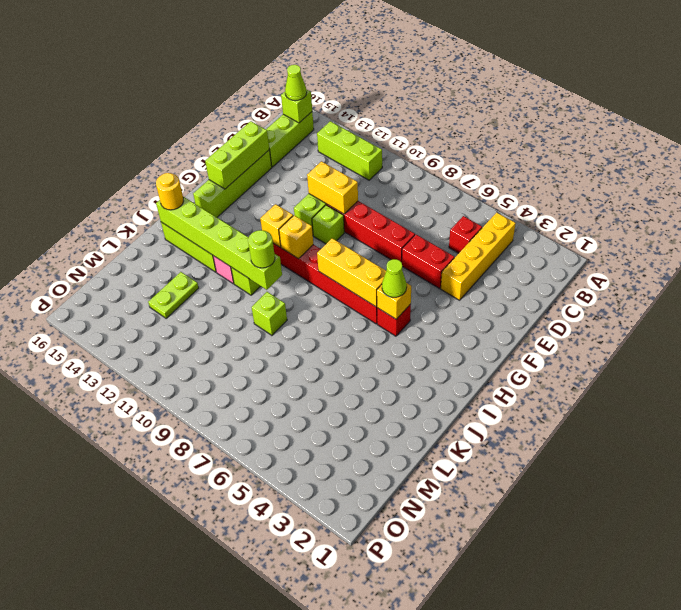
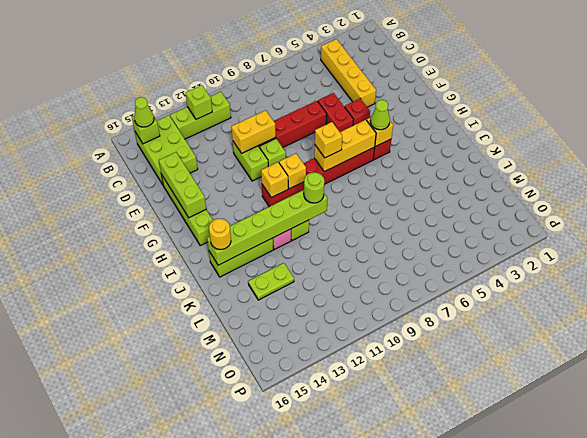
lime 1x3 brick [266,112,314,167] -> lime 2x3 brick [135,115,198,185]
red 1x1 brick [449,216,482,253] -> red 1x1 brick moved to [345,98,370,126]
red 1x2 brick [402,235,454,288] -> red 1x2 brick turned to [318,93,354,132]
none -> yellow 1x1 brick [315,122,342,158]
lime 1x1 brick [252,292,287,335] -> lime 1x1 brick moved to [186,85,212,119]
lime 1x2 plate [148,272,199,319] -> lime 1x2 plate turned to [248,263,294,300]

